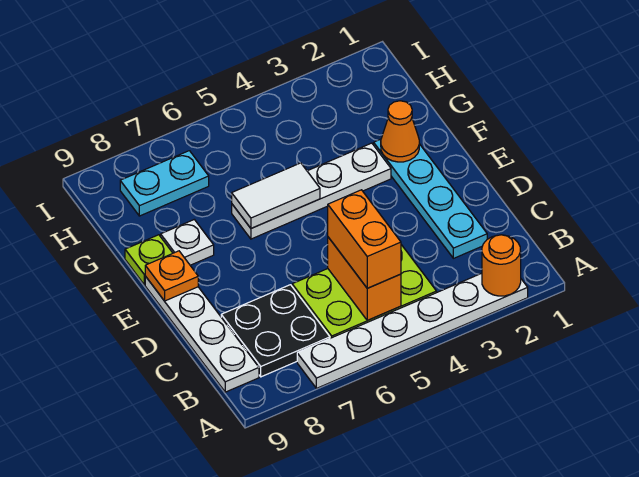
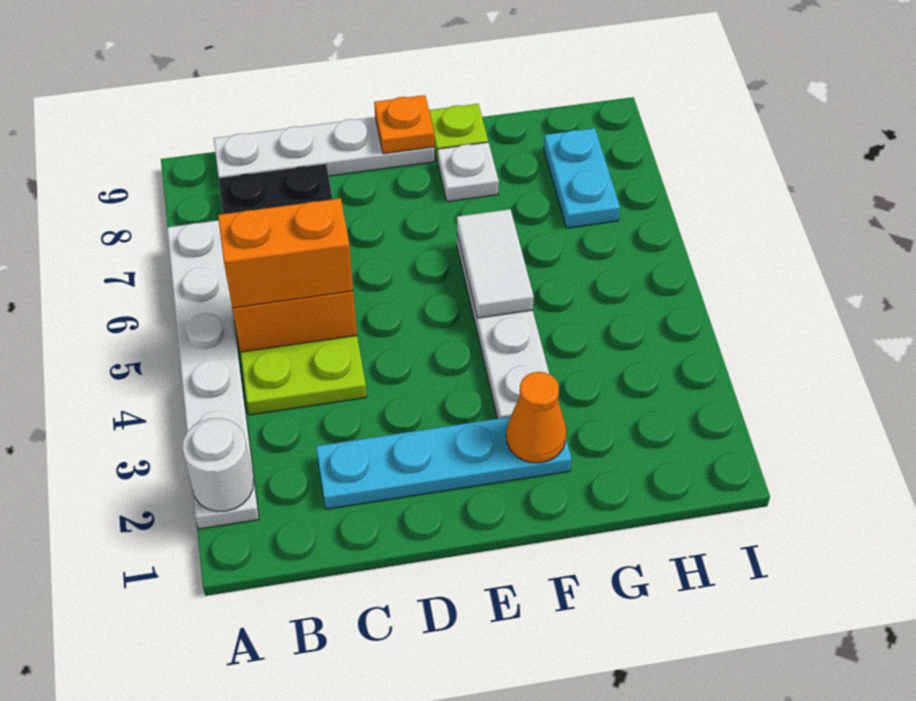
orange 1x1 round brick [482,235,521,296] -> white 1x1 round brick [182,418,253,512]

